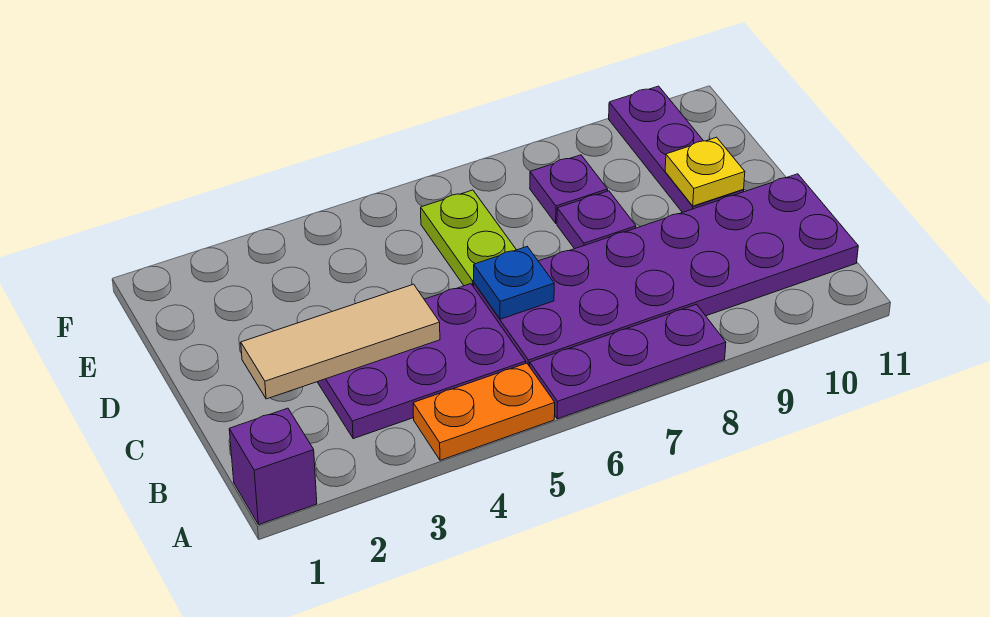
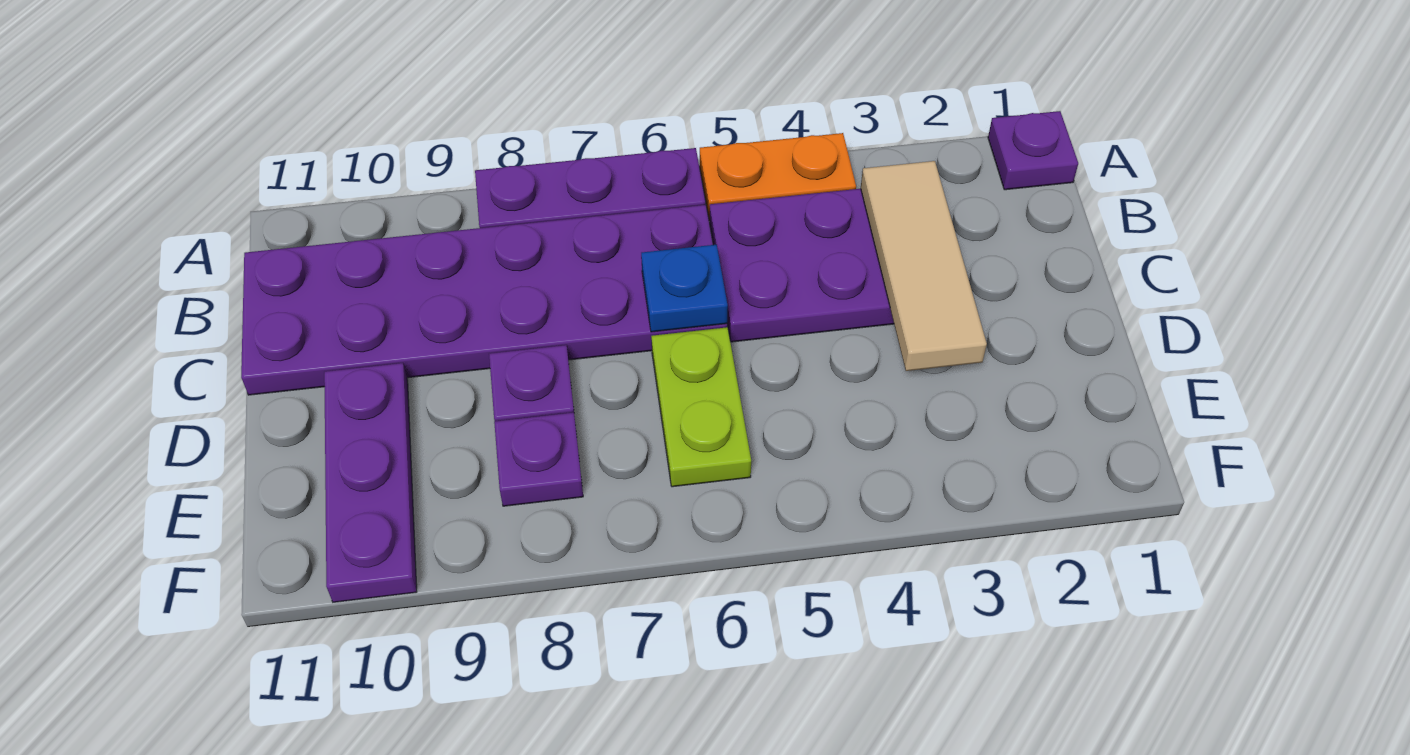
purple 1x1 brick [229,408,317,525] -> purple 1x1 plate [988,111,1078,190]
tan 1x3 tile [241,284,440,399] -> tan 1x3 tile turned to [861,161,987,371]
yellow 1x1 plate [665,137,745,206] -> none

